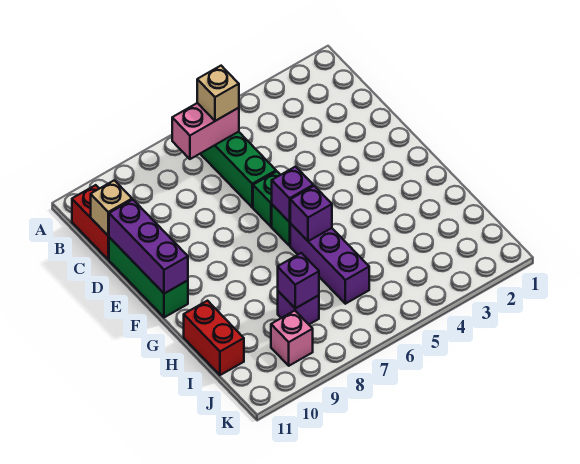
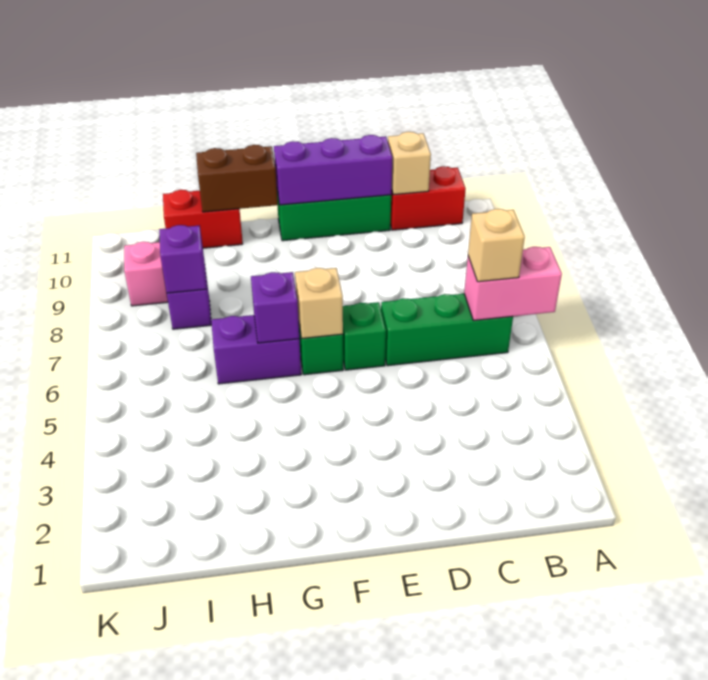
pink 1x2 brick [172,103,239,159] -> pink 1x2 brick turned to [464,247,562,321]
purple 1x1 brick [272,167,313,222] -> tan 1x1 brick [295,268,343,338]
purple 1x3 brick [290,224,369,304] -> purple 1x2 brick [211,315,301,384]
none -> brown 1x2 brick [196,145,278,212]

